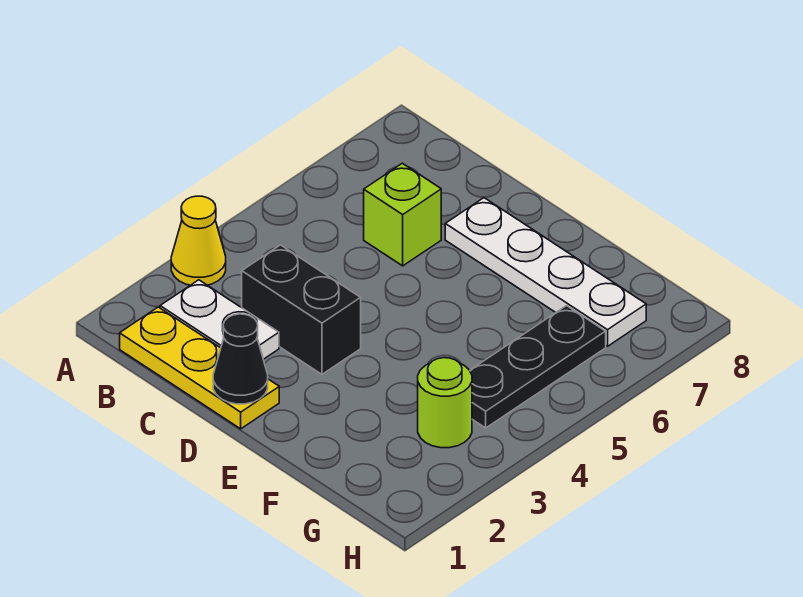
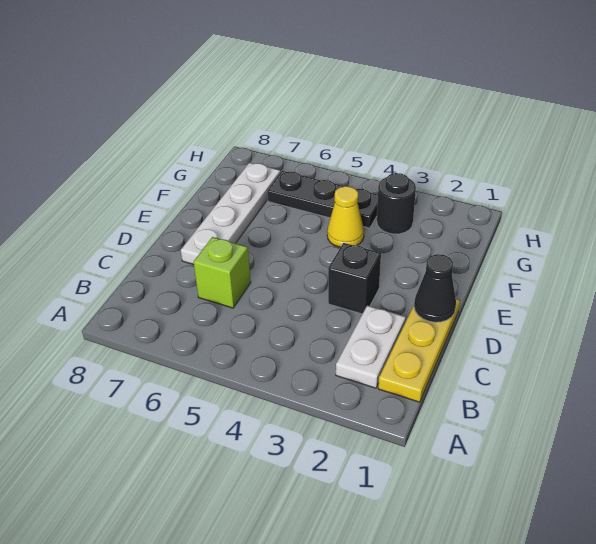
yellow 1x1 cone [171,196,226,285] -> yellow 1x1 cone moved to [327,186,364,247]
black 1x2 brick [242,245,361,374] -> black 1x1 brick [328,243,381,314]
lime 1x1 round brick [418,358,472,448] -> black 1x1 round brick [377,173,416,234]

